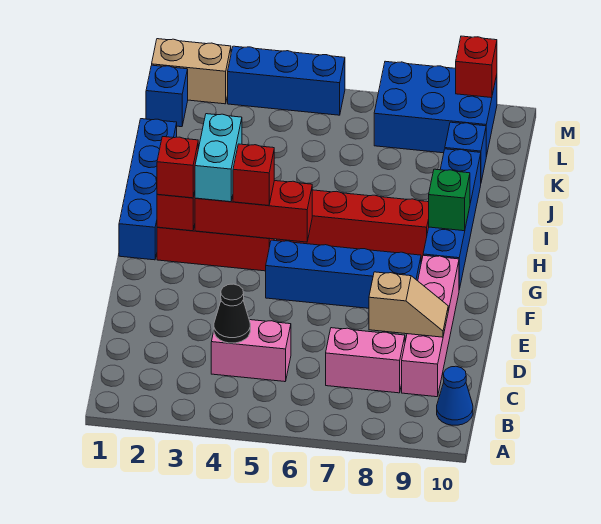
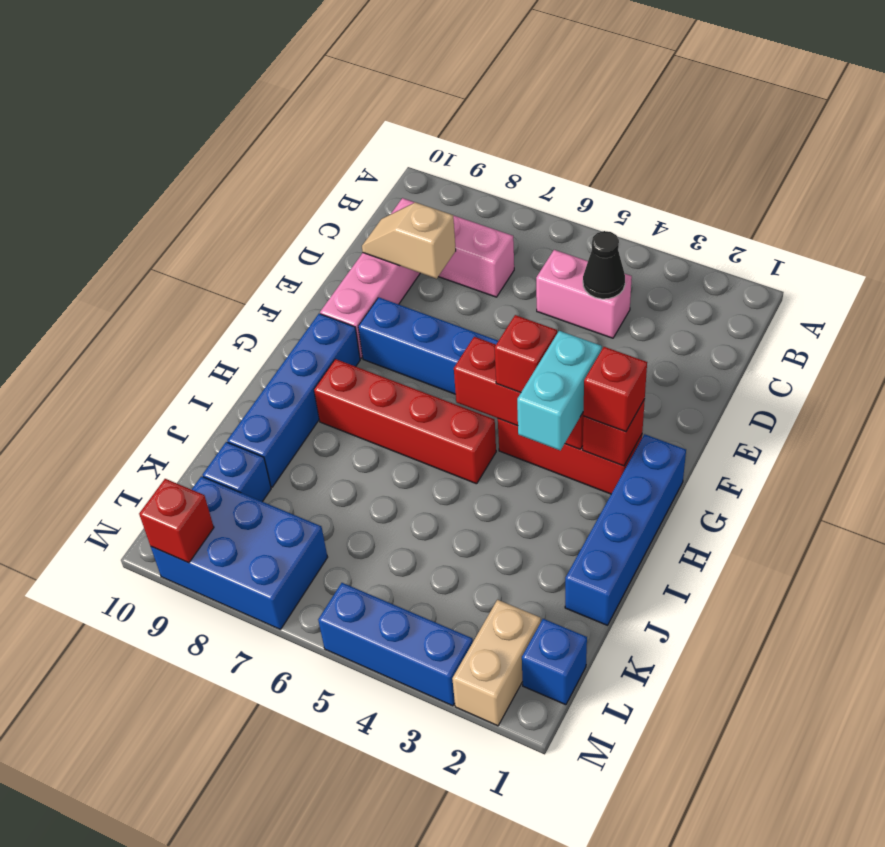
blue 1x1 cone [437,366,473,425] -> none
green 1x1 brick [429,169,470,231] -> none
tan 1x2 brick [152,39,231,104] -> tan 1x2 brick turned to [452,600,541,726]

